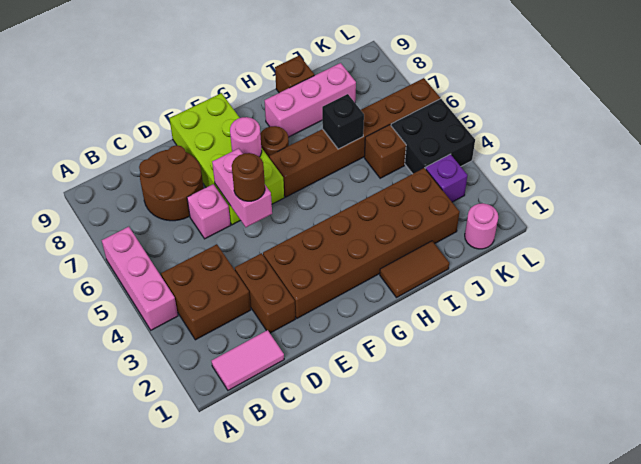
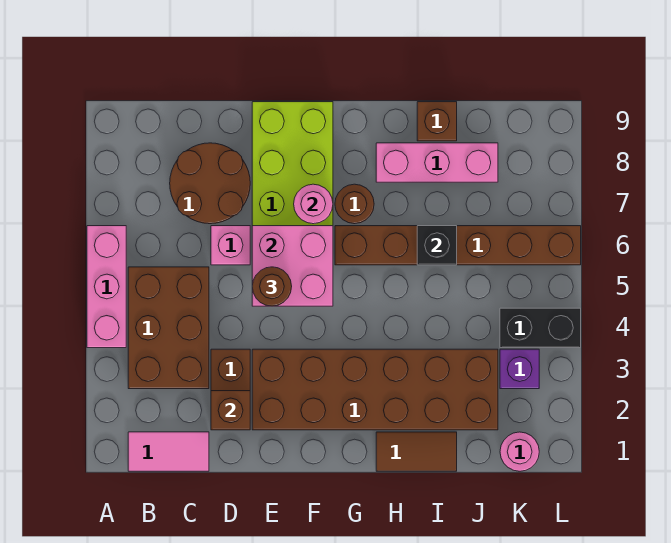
brown 2x2 brick [161,244,251,340] -> brown 2x3 brick [128,267,209,389]
pink 1x2 brick [212,148,272,227] -> pink 2x2 brick [252,226,333,306]
brown 1x1 brick [364,125,406,178] -> brown 1x1 brick moved to [211,391,250,430]
black 2x2 brick [391,99,475,174] -> black 1x2 brick [500,308,581,348]

